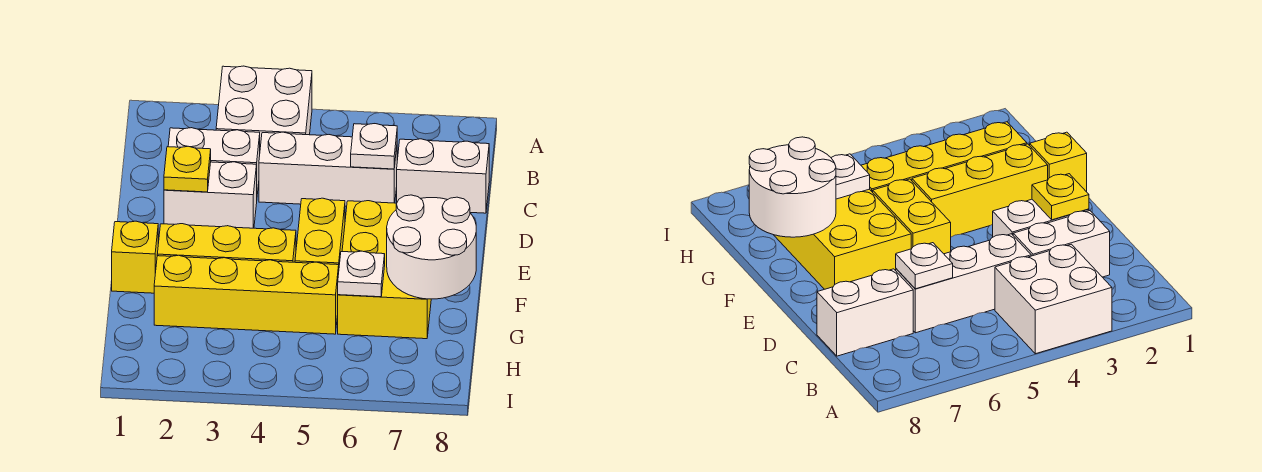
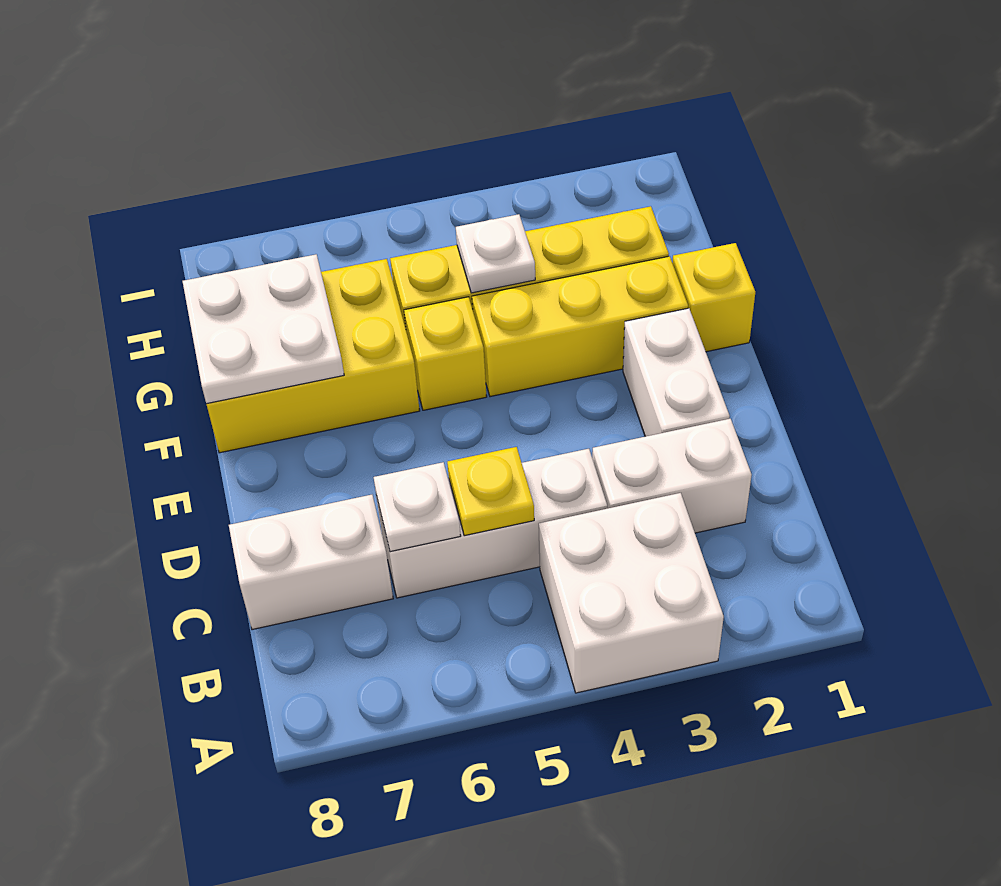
white 1x2 brick [164,162,257,228] -> white 1x2 brick turned to [623,308,730,437]
yellow 1x1 plate [164,146,211,192] -> yellow 1x1 plate moved to [447,447,534,536]
yellow 1x2 brick [295,198,345,265] -> yellow 1x1 brick [404,297,487,410]
yellow 2x3 brick [338,201,431,339] -> yellow 2x3 brick turned to [206,259,420,453]
white 2x2 round brick [387,195,476,299] -> white 2x2 plate [183,254,344,404]
white 1x1 plate [338,251,385,297] -> white 1x1 plate moved to [456,214,535,293]

